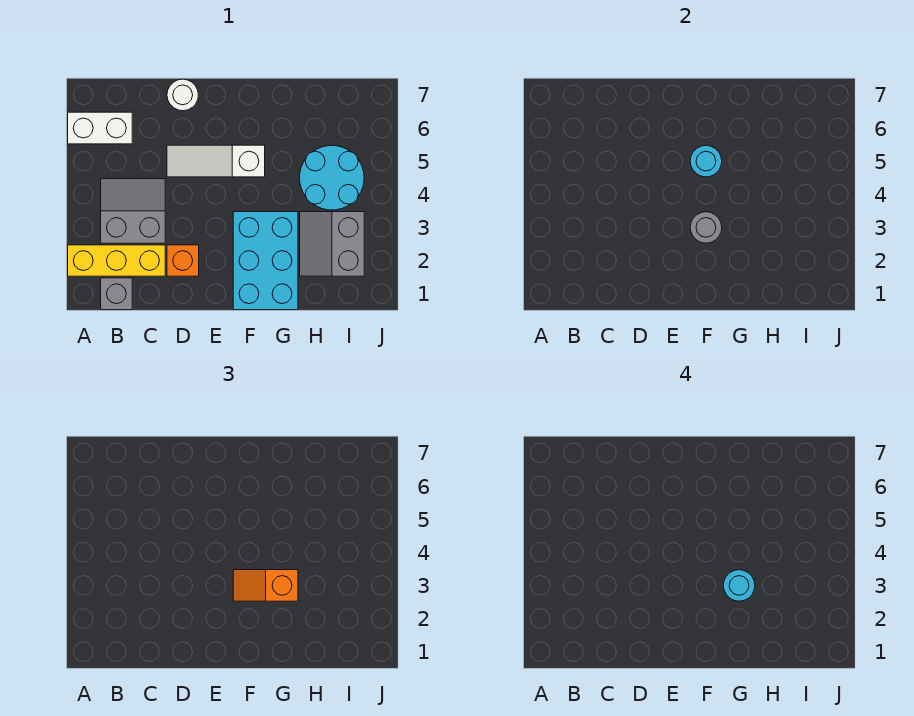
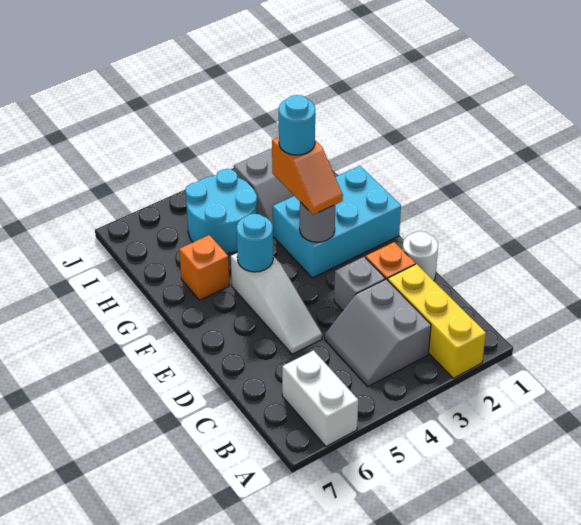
grey 1x1 brick [101,278,132,310] -> grey 1x1 brick moved to [334,257,385,310]
white 1x1 round brick [167,79,198,111] -> white 1x1 round brick moved to [402,231,438,281]
none -> orange 1x1 brick [179,235,229,300]

